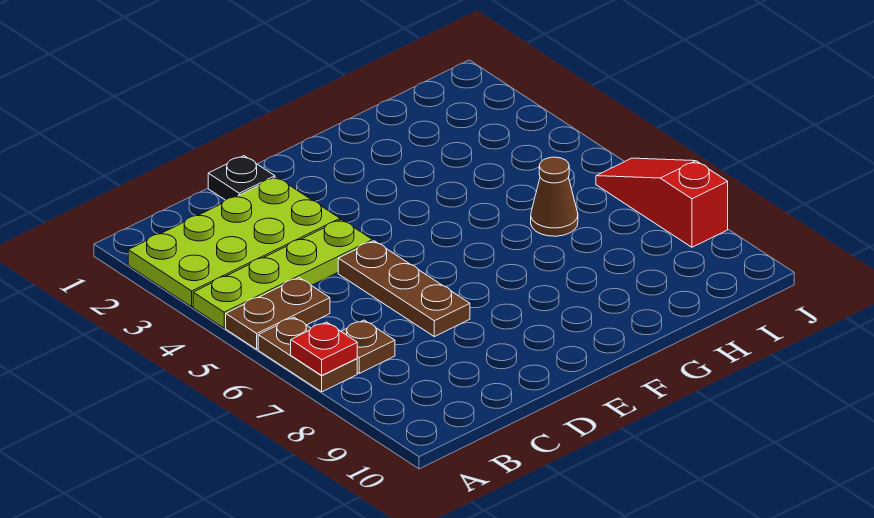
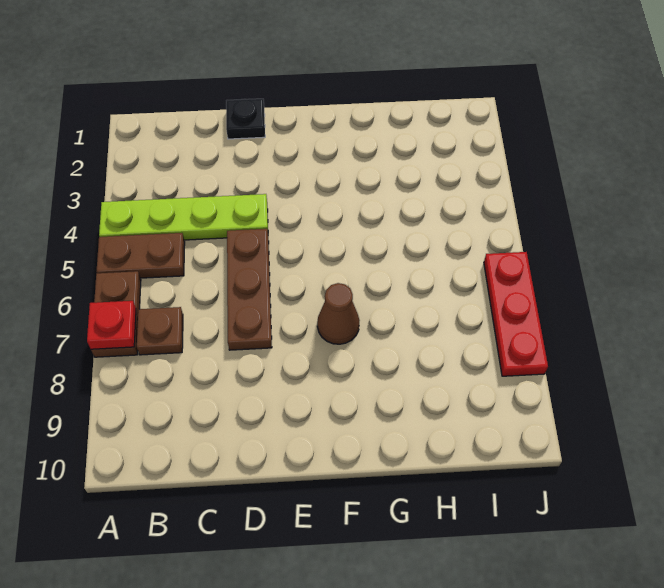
lime 2x4 plate [128,177,340,307] -> none
brown 1x1 cone [531,157,578,236] -> brown 1x1 cone moved to [317,283,360,344]
red 1x3 slope [596,158,728,247] -> red 1x3 plate [484,252,548,376]

